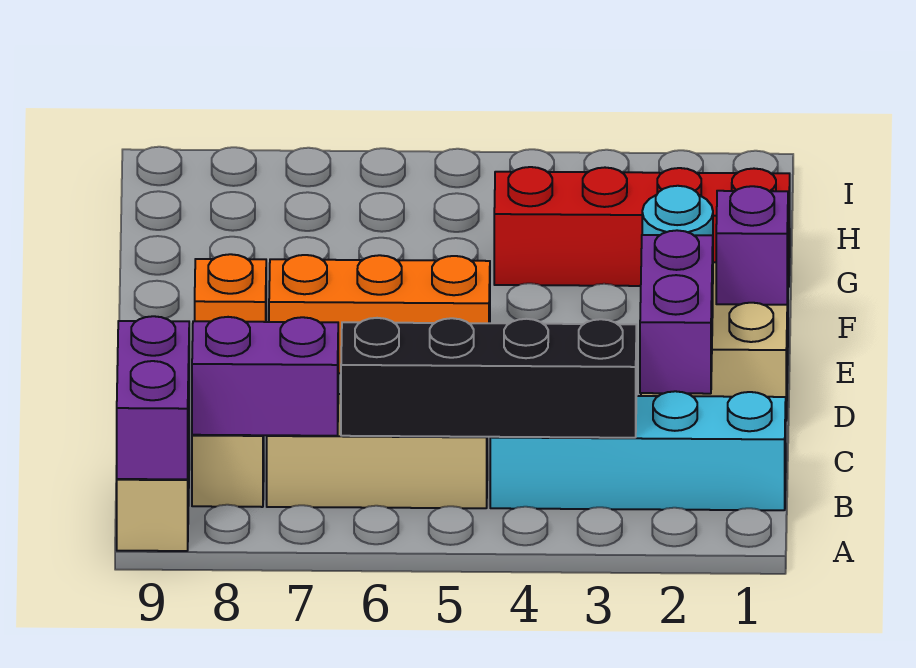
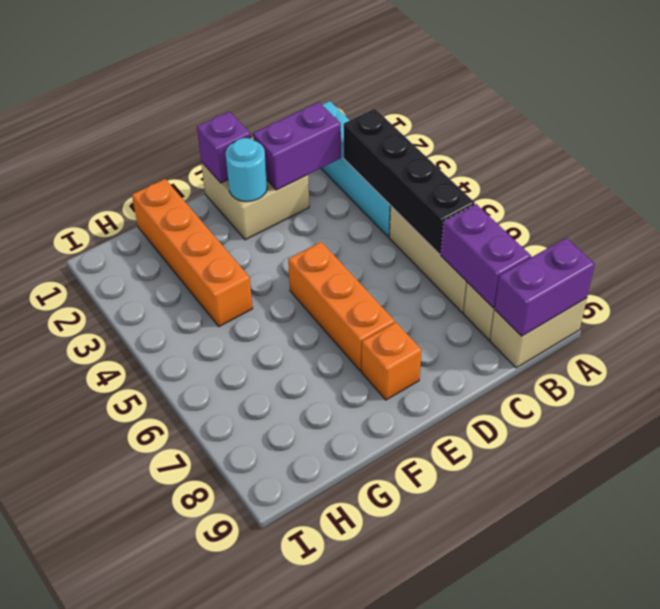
red 1x4 brick [494,167,790,287] -> orange 1x4 brick [132,179,253,327]

